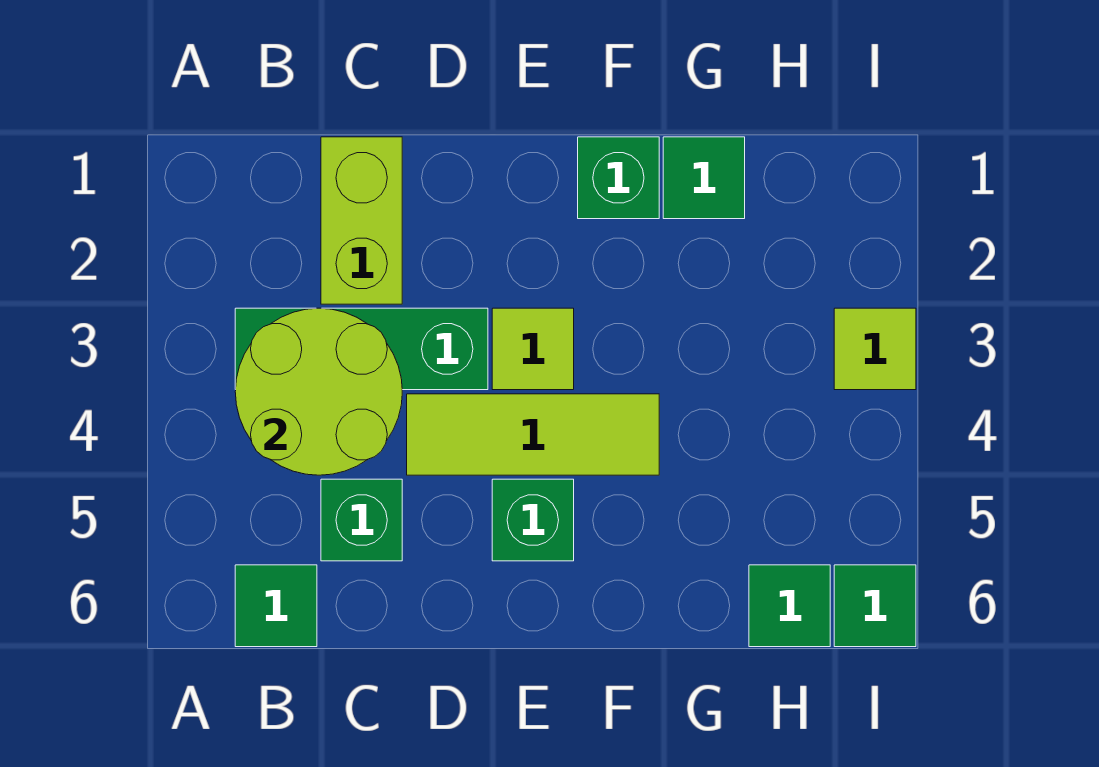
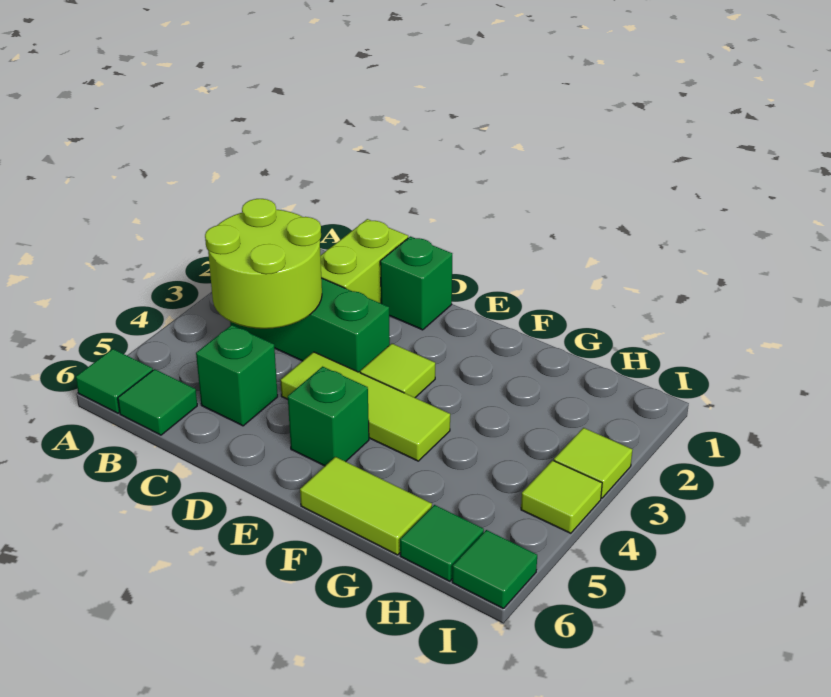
green 1x1 brick [578,137,659,219] -> green 1x1 brick moved to [380,236,452,330]
none -> lime 1x2 tile [300,457,432,555]
green 1x1 tile [663,137,745,219] -> green 1x1 tile moved to [76,349,153,413]
none -> lime 1x1 tile [521,460,602,533]

